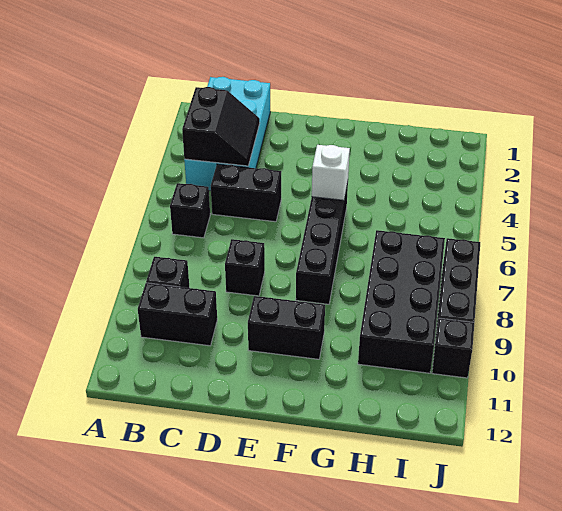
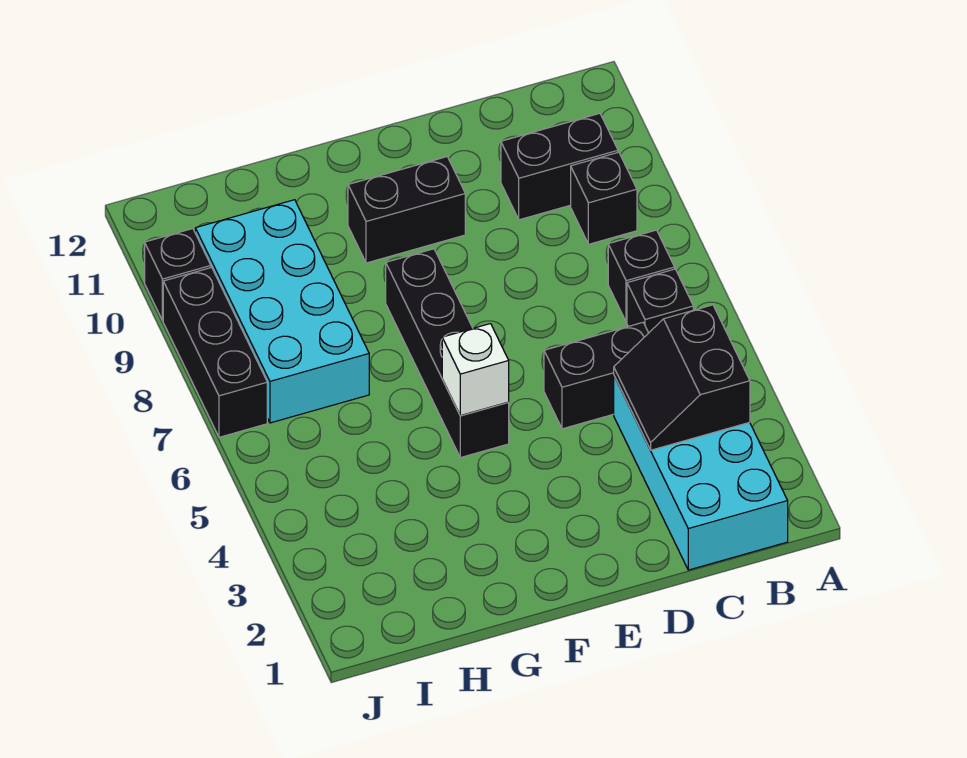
black 1x1 brick [225,239,265,296] -> black 1x1 brick moved to [608,230,675,322]
black 2x4 brick [358,230,445,373] -> cyan 2x4 brick [195,200,369,423]

